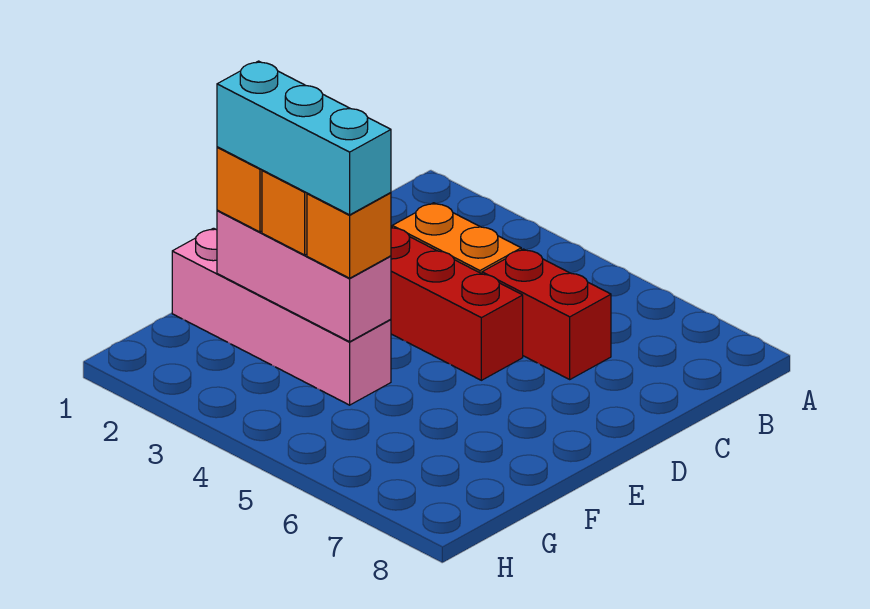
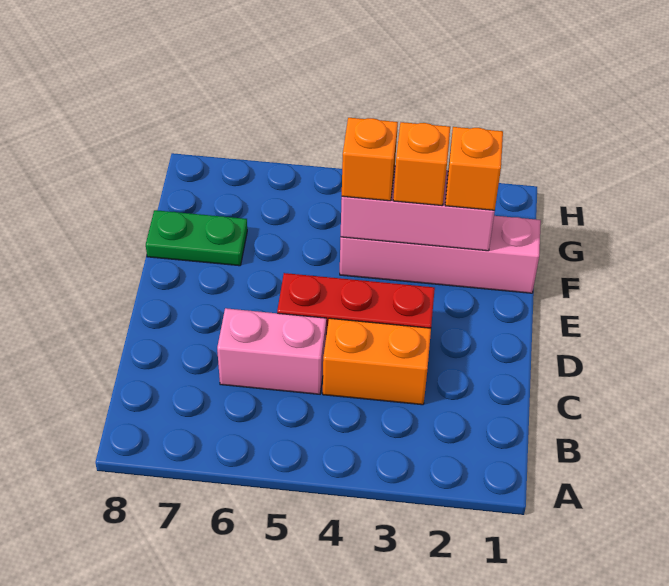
red 1x2 brick [482,249,611,379] -> pink 1x2 brick [217,308,326,394]
cyan 1x3 brick [217,61,391,215] -> none
none -> green 1x2 plate [146,210,247,266]

